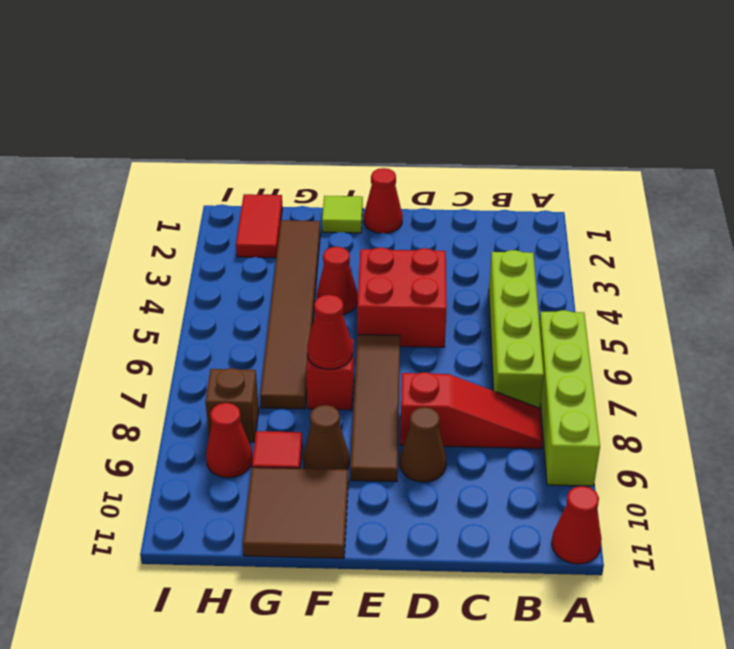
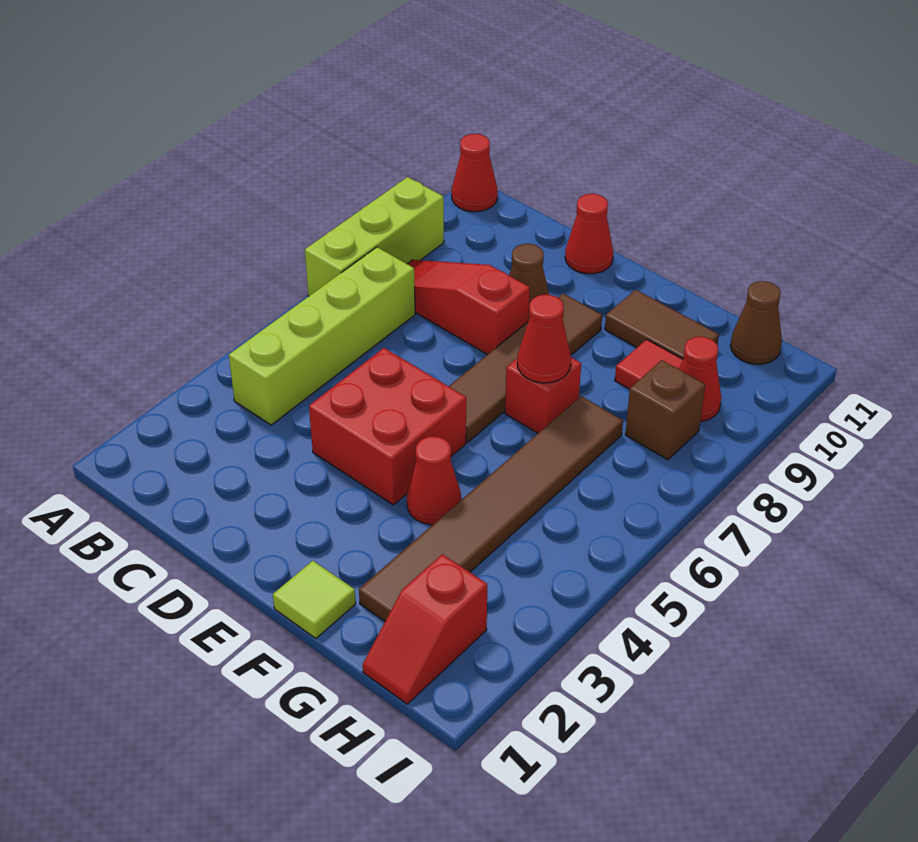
lime 1x4 brick [539,310,600,486] -> lime 1x3 brick [305,177,444,296]
red 1x1 cone [364,168,403,233] -> red 1x1 cone moved to [565,194,613,274]
brown 1x1 cone [303,405,349,470] -> brown 1x1 cone moved to [730,281,782,364]
brown 2x2 tile [243,467,348,558] -> brown 1x2 tile [605,290,719,359]
red 1x2 tile [236,194,282,258] -> red 1x2 slope [363,554,487,704]

